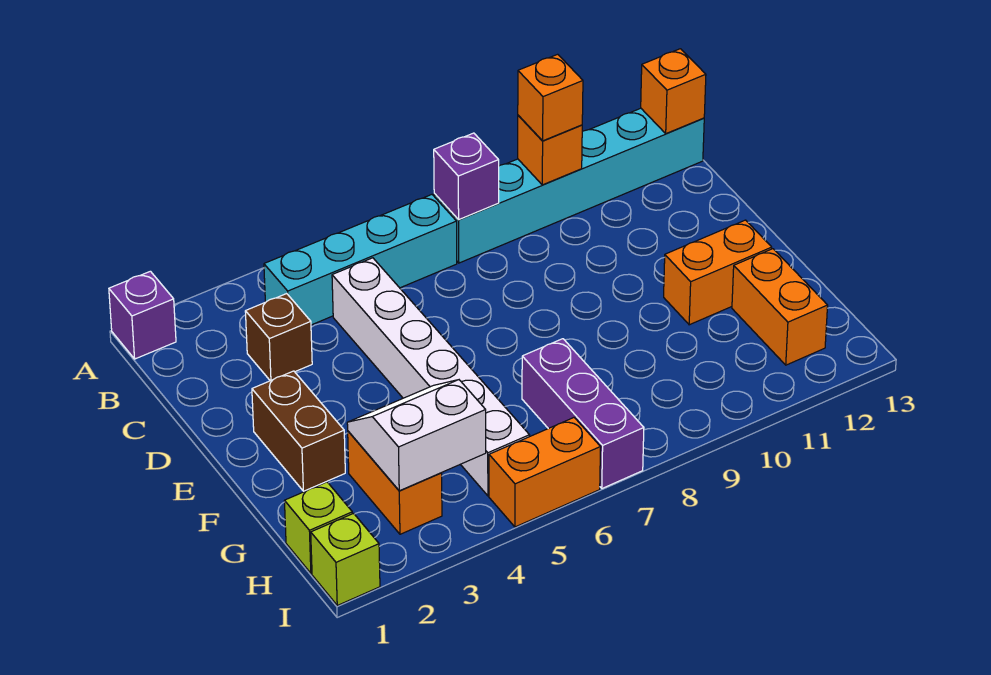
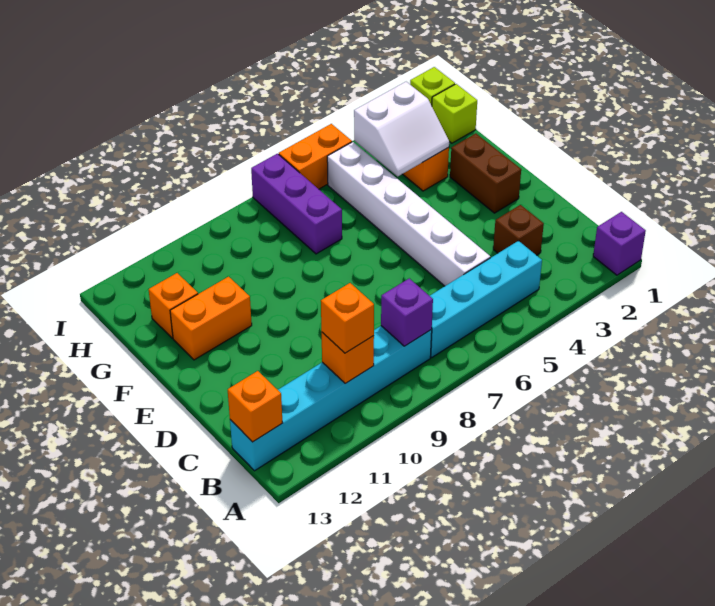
orange 1x2 brick [732,249,828,365] -> orange 1x1 brick [149,273,198,338]

